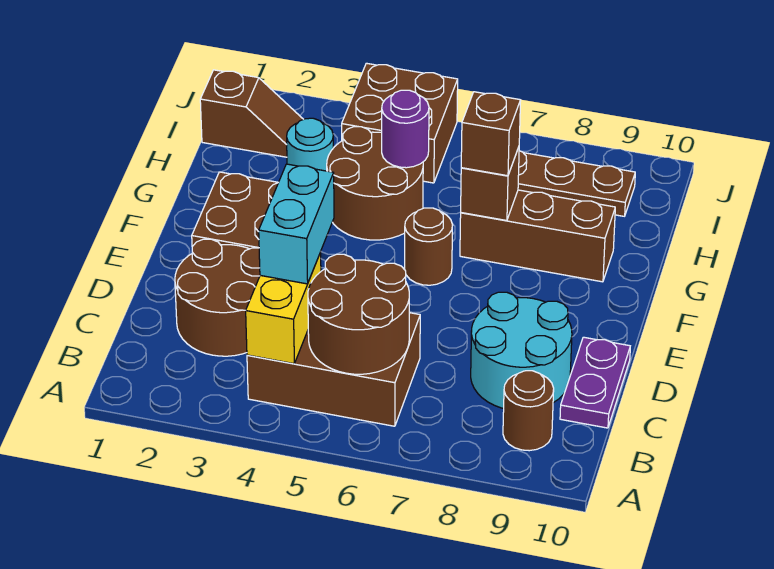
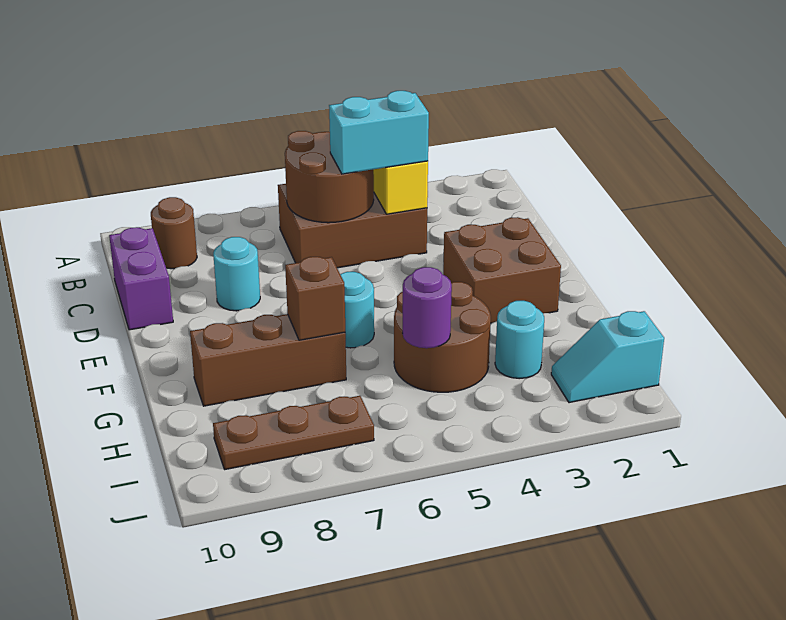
brown 2x2 round brick [175,239,260,356] -> none
cyan 1x2 brick [259,164,334,284] -> cyan 1x2 brick turned to [329,91,429,174]
cyan 2x2 round brick [471,292,572,409] -> cyan 1x1 round brick [213,237,260,311]
purple 1x2 plate [560,337,630,428] -> purple 1x2 brick [109,227,173,330]
brown 1x1 round brick [405,208,452,285] -> cyan 1x1 round brick [340,272,374,348]
brown 1x1 brick [461,92,521,176] -> none
brown 1x2 slope [200,70,303,157] -> cyan 1x2 slope [551,311,664,403]
brown 2x2 brick [342,63,458,183] -> none

